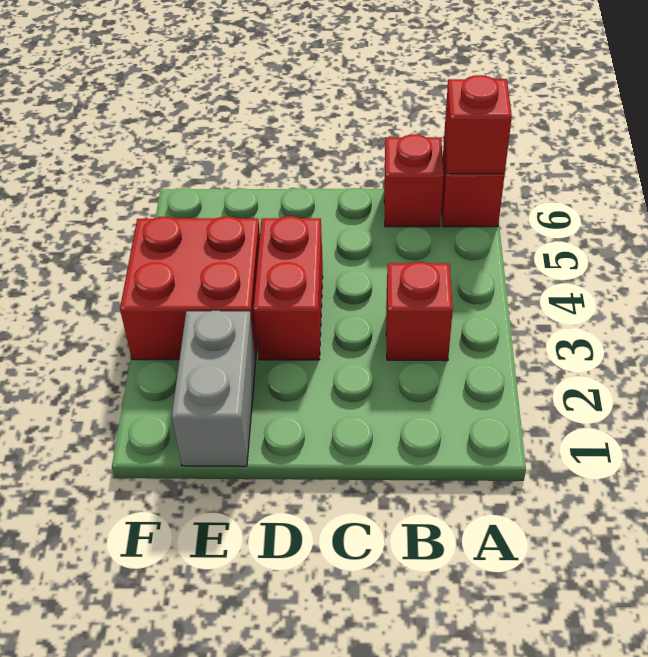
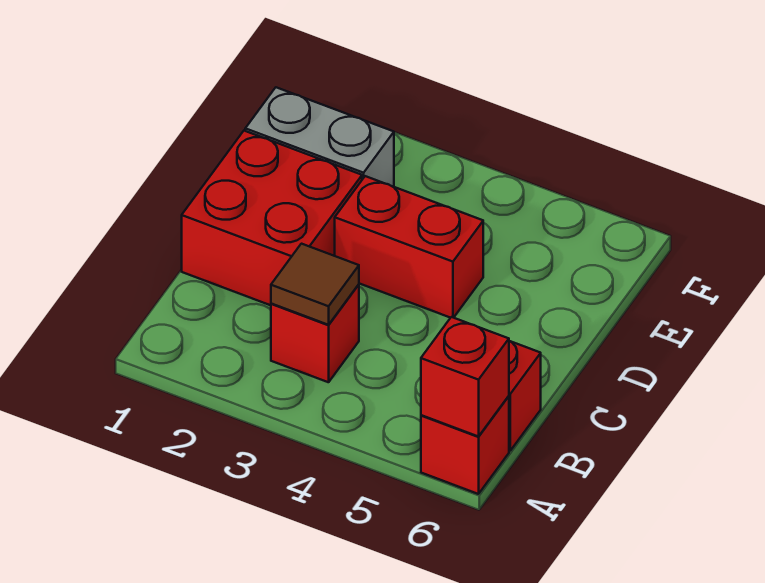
none -> brown 1x1 tile [271,244,359,325]
red 2x2 brick [120,217,260,360] -> red 2x2 brick moved to [182,131,362,305]

